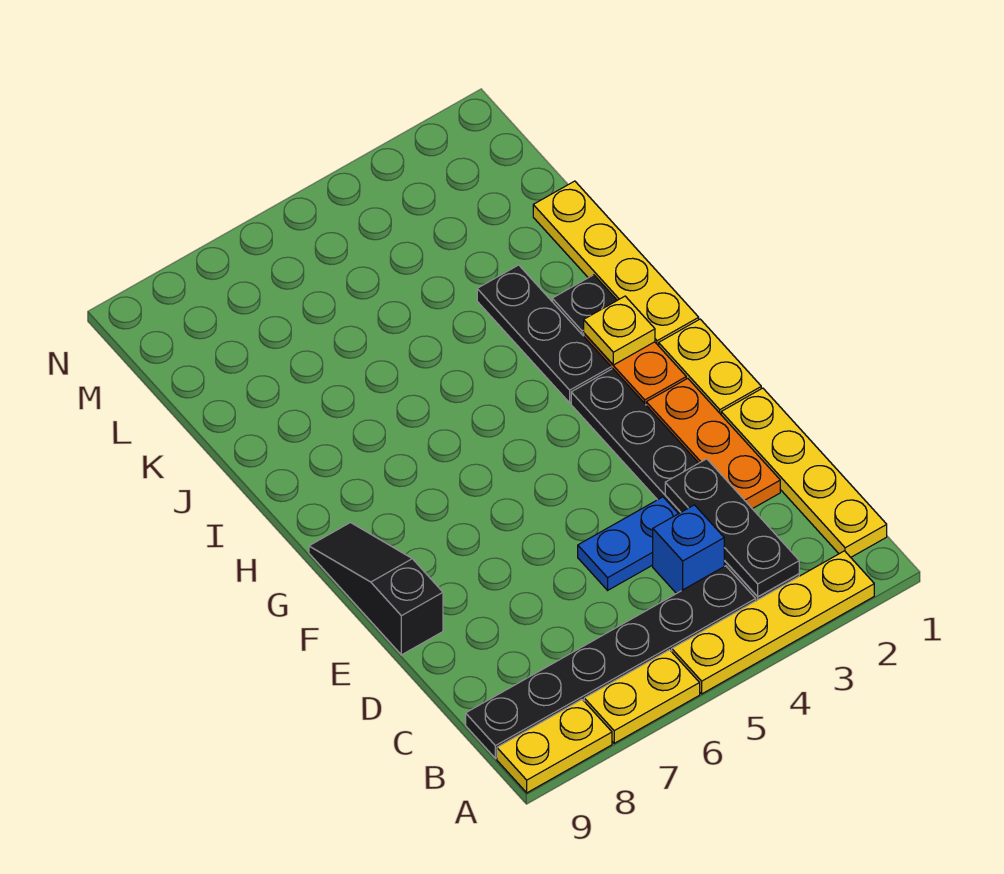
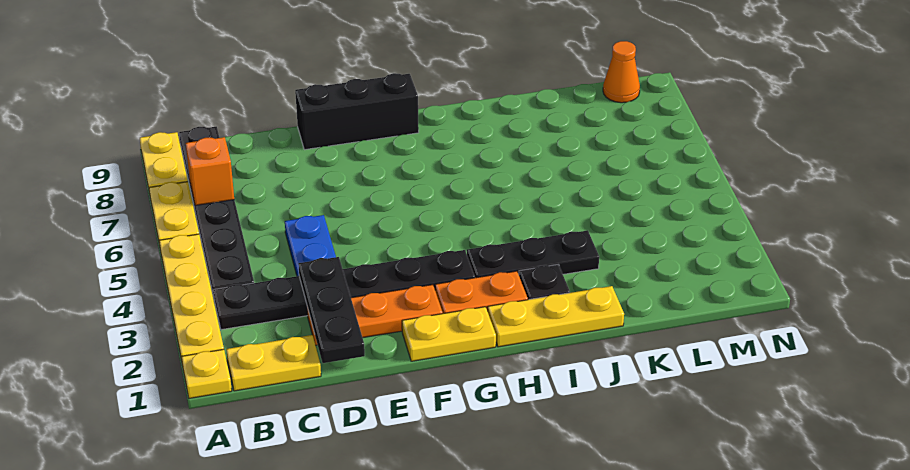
yellow 1x4 plate [721,388,887,557] -> yellow 1x2 plate [226,335,321,391]
black 1x3 plate [665,459,799,597] -> black 1x3 plate turned to [298,257,365,363]
none -> orange 1x1 brick [186,137,234,205]
blue 1x1 brick [653,505,724,594] -> none
black 1x3 slope [309,523,443,655] -> black 1x3 brick [295,73,419,150]
yellow 1x4 plate [533,181,699,346] -> yellow 1x3 plate [488,286,624,347]
yellow 1x1 plate [584,296,655,365] -> yellow 1x1 plate moved to [182,349,232,398]
none -> orange 1x1 cone [603,41,640,103]

